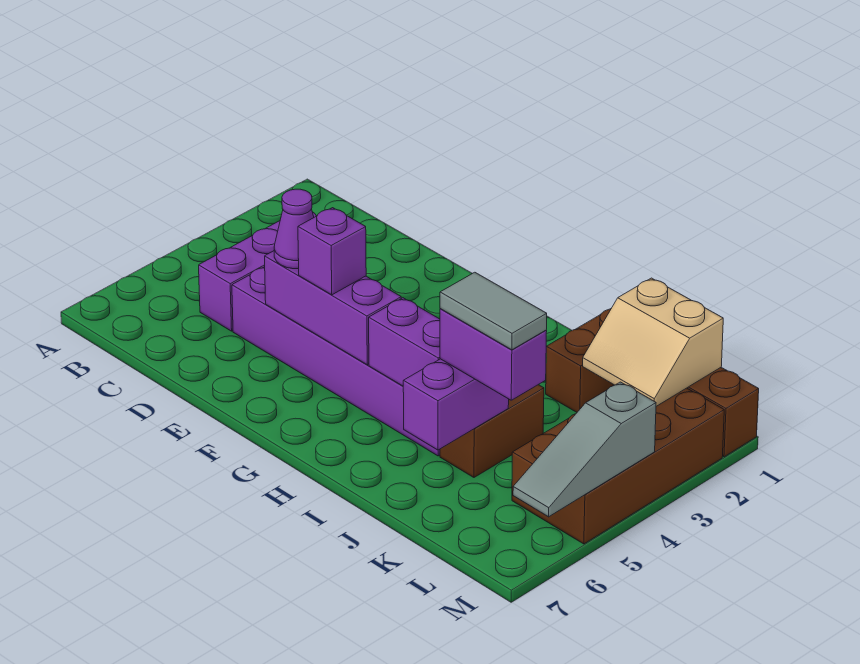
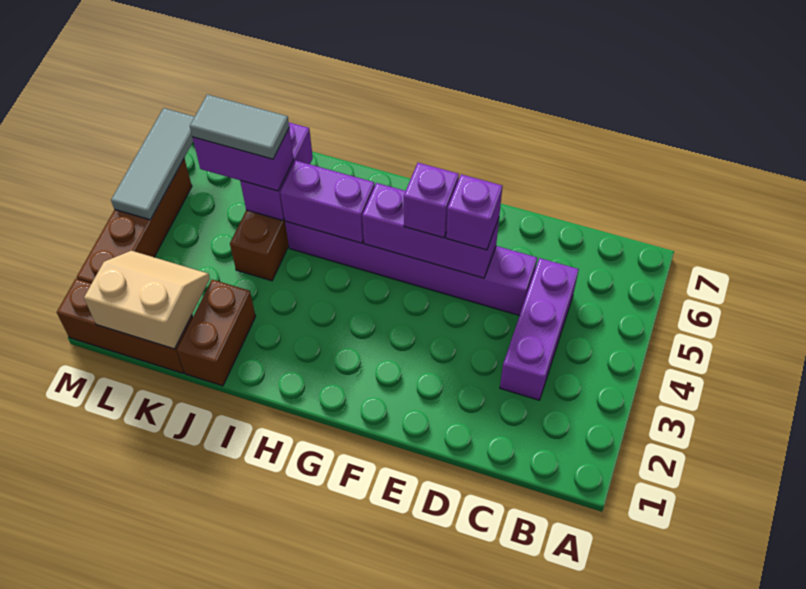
purple 1x1 cone [274,189,314,269] -> purple 1x1 brick [446,174,502,250]
brown 2x4 brick [512,388,724,544] -> brown 1x4 brick [77,159,192,284]
grey 1x3 slope [513,382,656,517] -> grey 1x3 tile [111,108,195,220]

